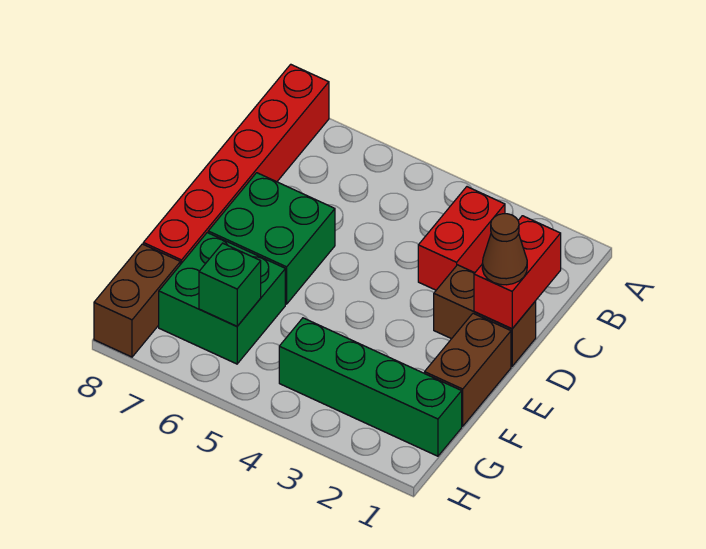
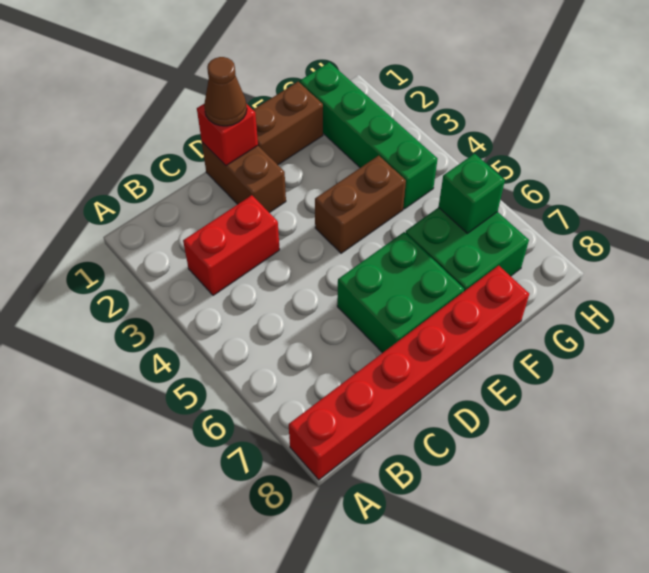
red 1x2 brick [474,216,561,329] -> red 1x1 brick [197,104,258,166]
brown 1x2 brick [94,244,180,357] -> brown 1x2 brick moved to [315,156,406,253]

